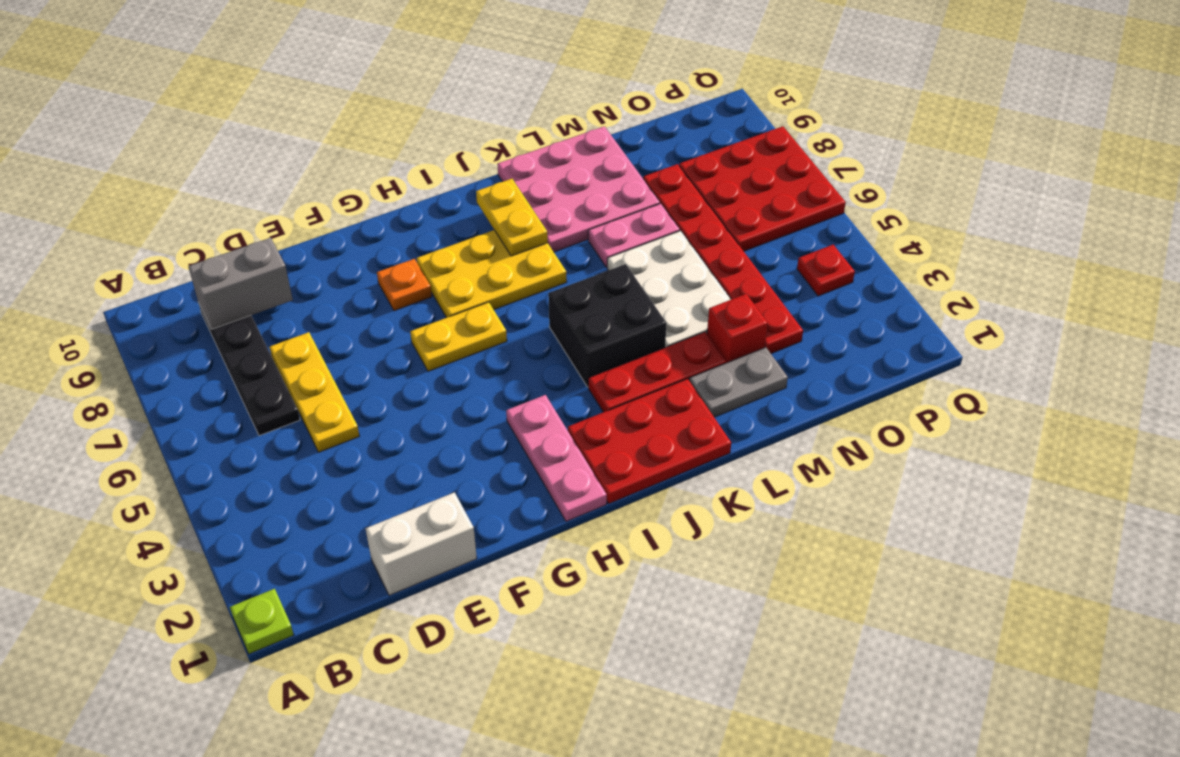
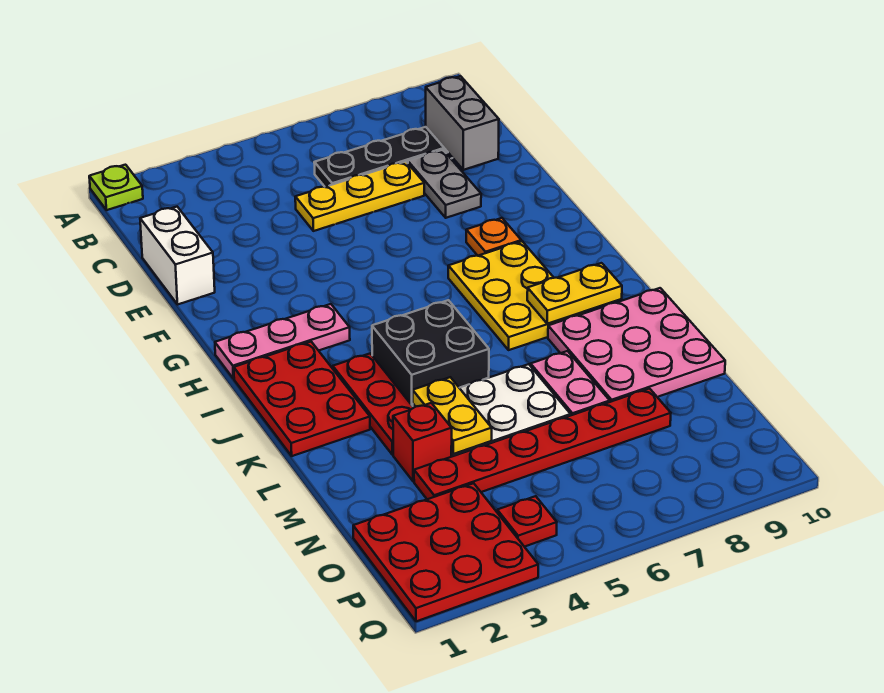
yellow 1x2 plate [410,302,507,371] -> yellow 1x2 plate moved to [413,377,492,454]
grey 1x2 plate [689,347,788,417] -> grey 1x2 plate moved to [408,150,481,218]
red 3x3 plate [679,126,846,251] -> red 3x3 plate moved to [353,483,538,621]

